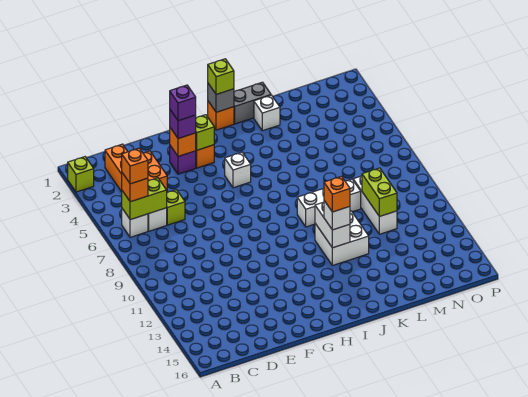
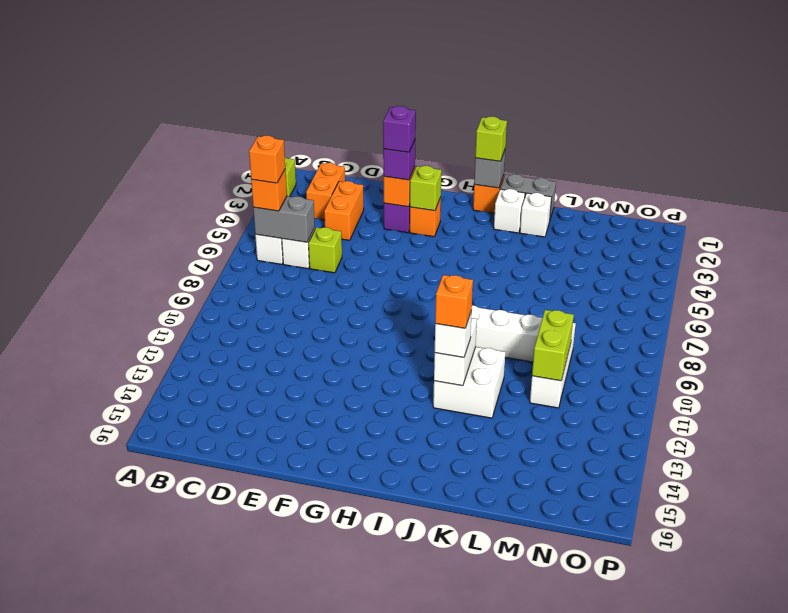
lime 1x2 brick [122,178,167,220] -> grey 1x2 brick [253,196,315,242]
white 1x1 brick [225,152,251,188] -> white 1x1 brick moved to [494,189,525,233]

